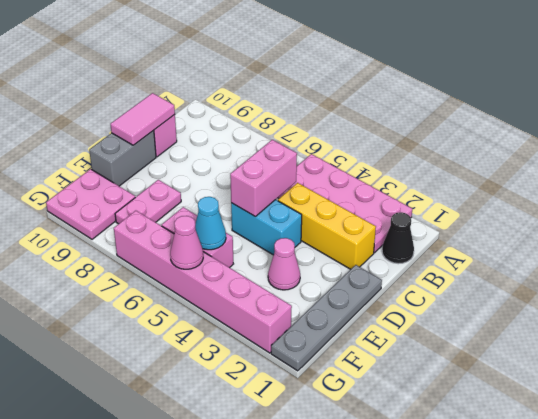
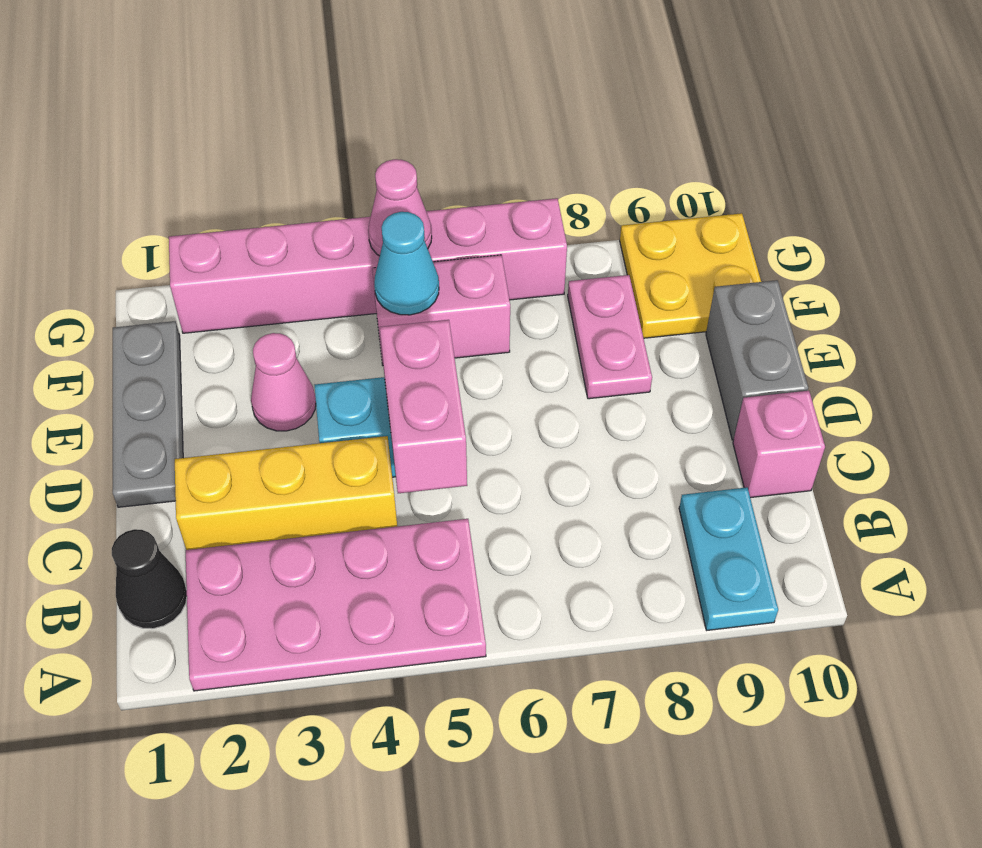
none -> cyan 1x2 plate [679,487,778,630]
pink 1x2 tile [111,93,175,145] -> none
grey 1x4 plate [271,265,382,371] -> grey 1x3 plate [113,321,183,507]
pink 2x2 plate [46,169,135,239] -> yellow 2x2 plate [620,213,761,338]

